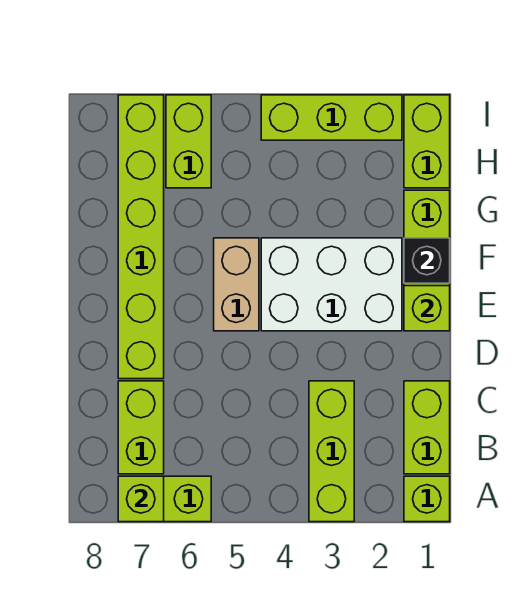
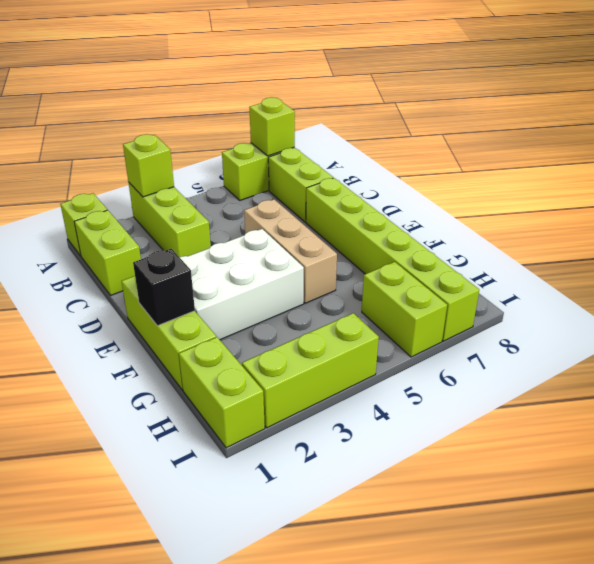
lime 1x1 brick [404,286,450,331] -> lime 1x1 brick moved to [123,134,174,197]
tan 1x2 brick [214,238,259,331] -> tan 1x3 brick [244,199,337,303]

